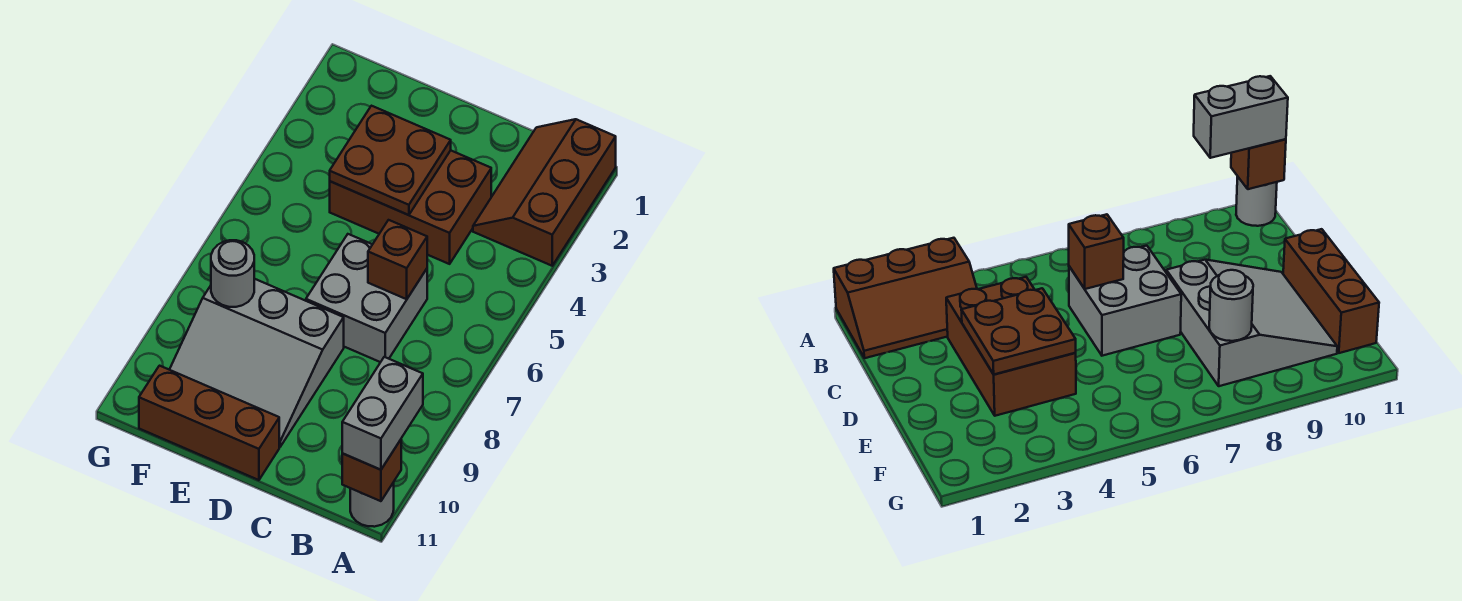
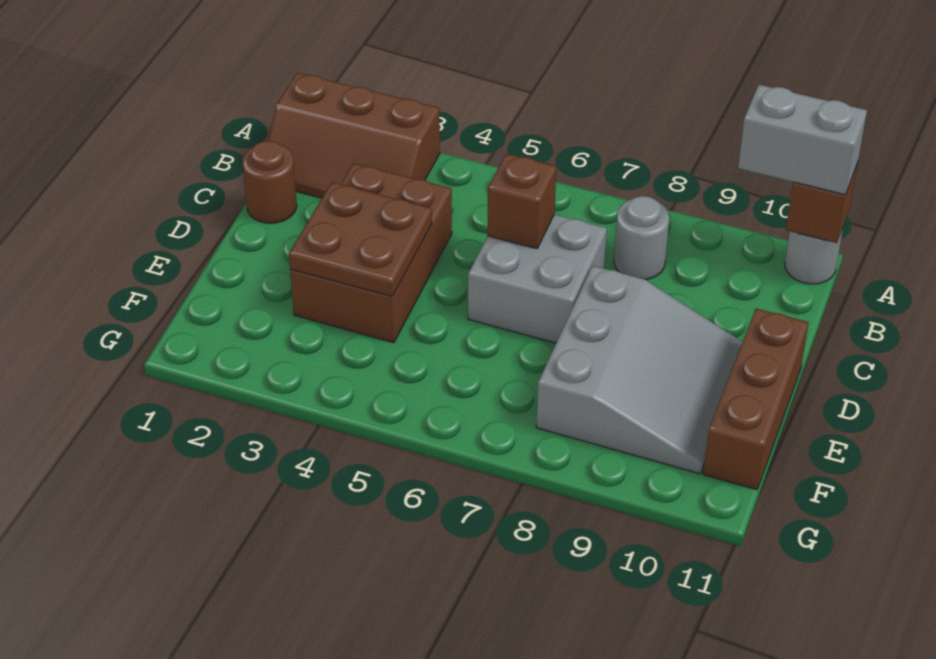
none -> brown 1x1 round brick [242,141,297,223]
grey 1x1 round brick [211,240,254,307] -> grey 1x1 round brick moved to [614,196,669,280]

